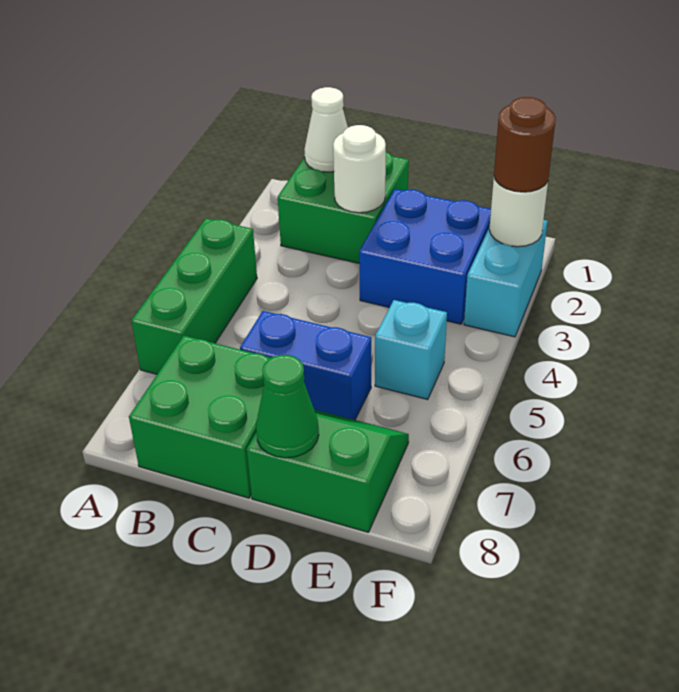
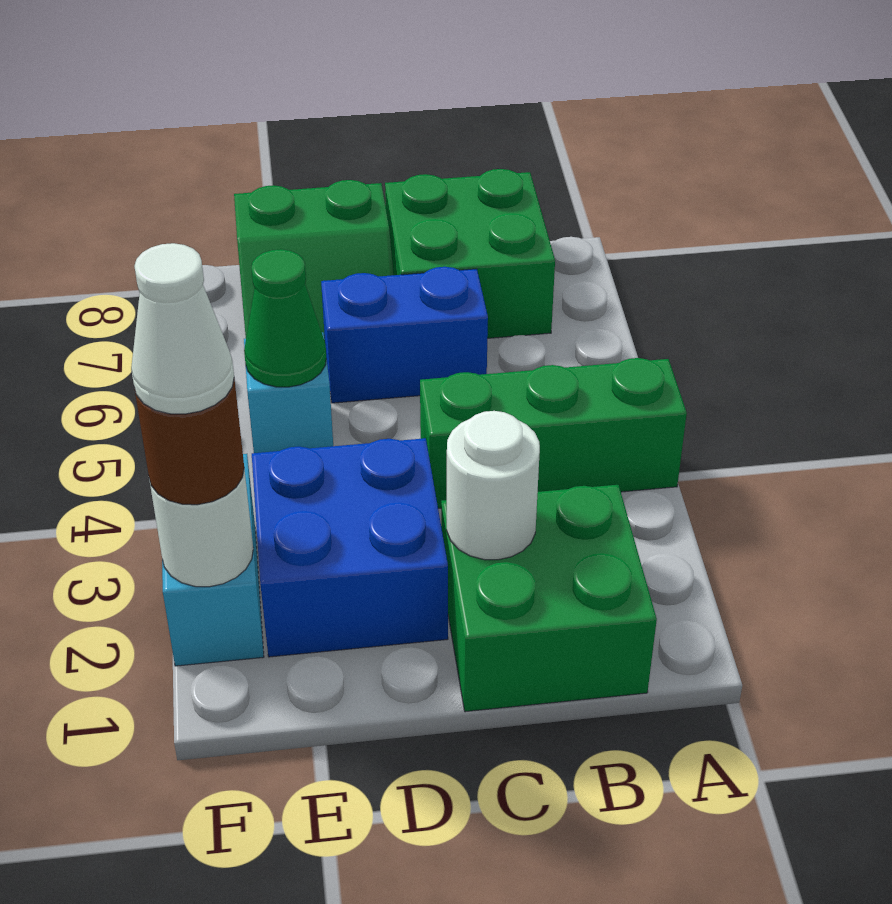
green 1x3 brick [131,218,257,374] -> green 1x3 brick turned to [420,358,687,508]
white 1x1 cone [304,87,348,172] -> white 1x1 cone moved to [131,243,234,414]
green 1x1 cone [256,355,319,458] -> green 1x1 cone moved to [244,249,326,387]

